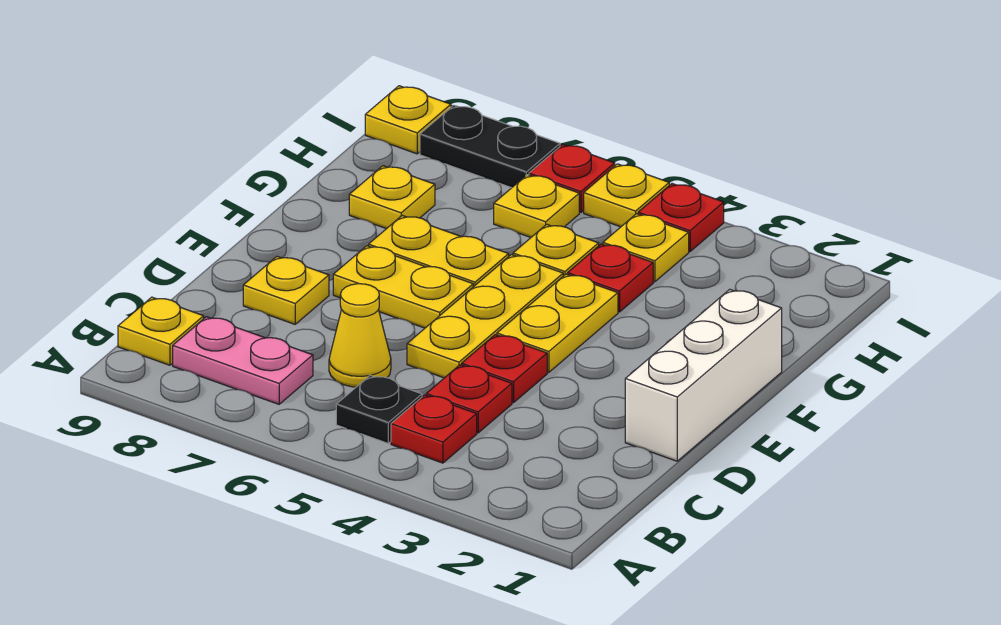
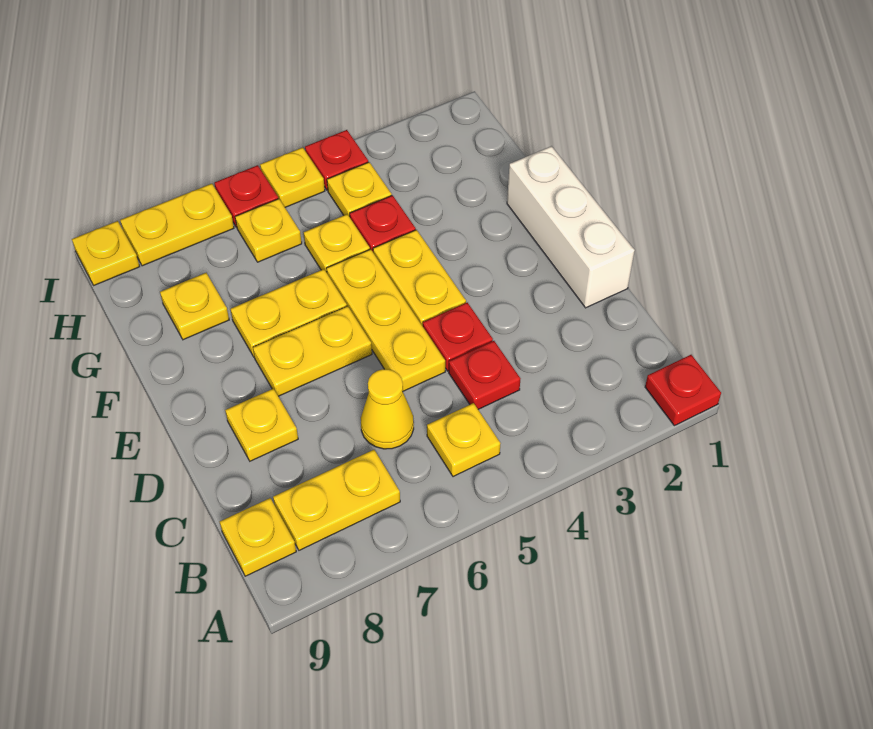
red 1x1 plate [391,395,477,463] -> red 1x1 plate moved to [645,355,721,426]
black 1x1 plate [336,375,422,443] -> yellow 1x1 plate [427,403,501,477]
pink 1x2 plate [173,317,313,404] -> yellow 1x2 plate [273,450,400,550]
black 1x2 plate [420,105,560,188] -> yellow 1x2 plate [120,184,234,266]

